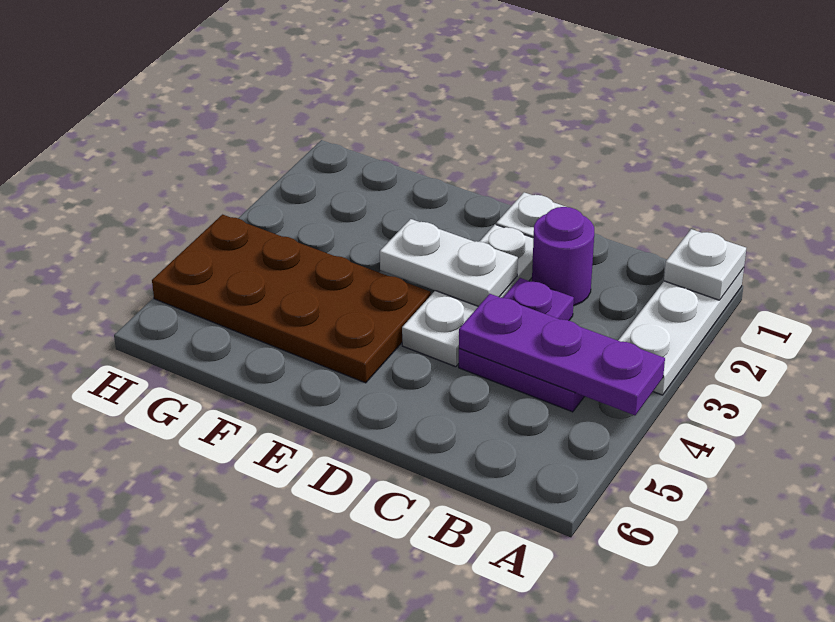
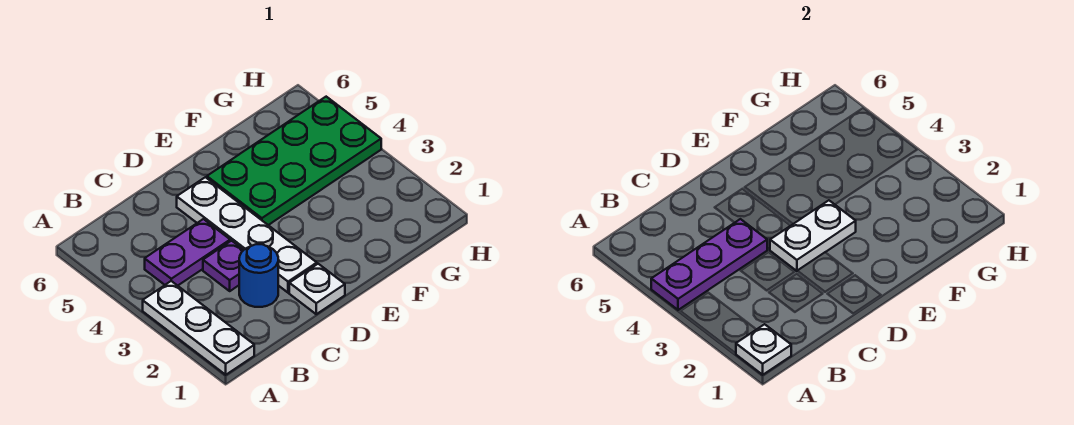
purple 1x1 round brick [532,207,594,306] -> blue 1x1 round brick [239,244,278,307]
white 1x3 plate [402,225,534,367] -> white 1x4 plate [177,177,317,293]
brown 2x4 plate [152,215,431,383] -> green 2x4 plate [207,97,381,225]

